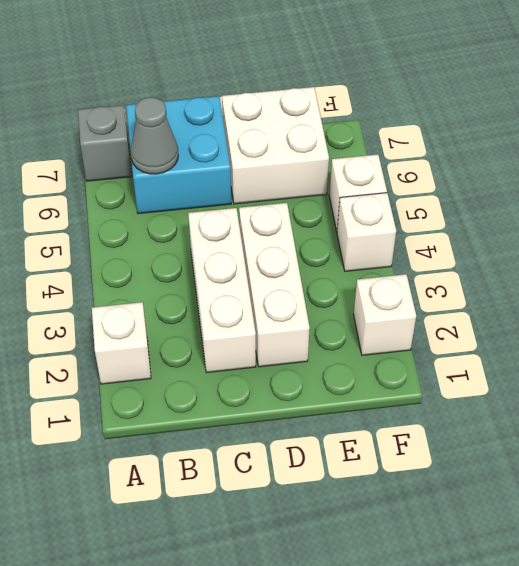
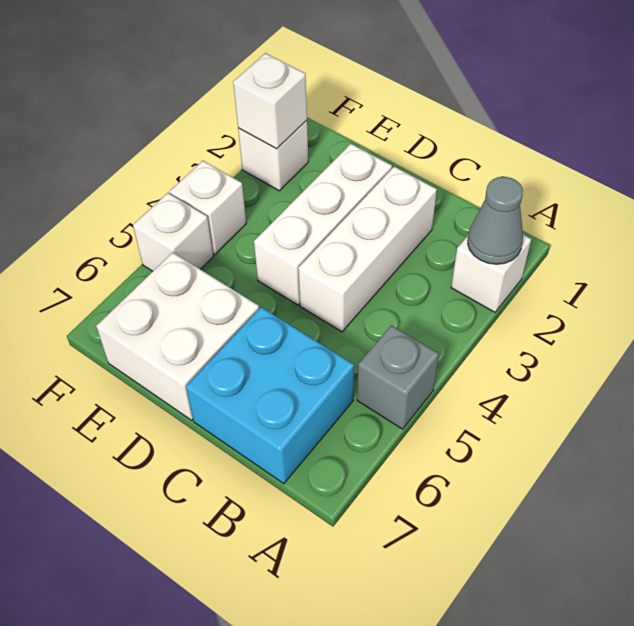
grey 1x1 brick [78,105,132,181] -> grey 1x1 brick moved to [357,325,439,429]
grey 1x1 cone [131,97,178,174] -> grey 1x1 cone moved to [468,177,523,264]
none -> white 1x1 brick [233,53,307,149]

